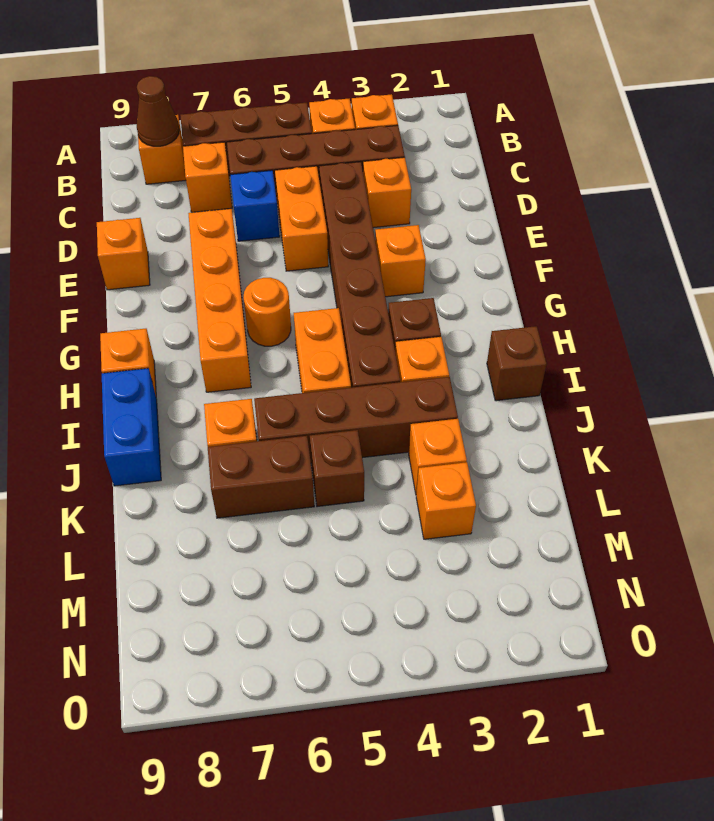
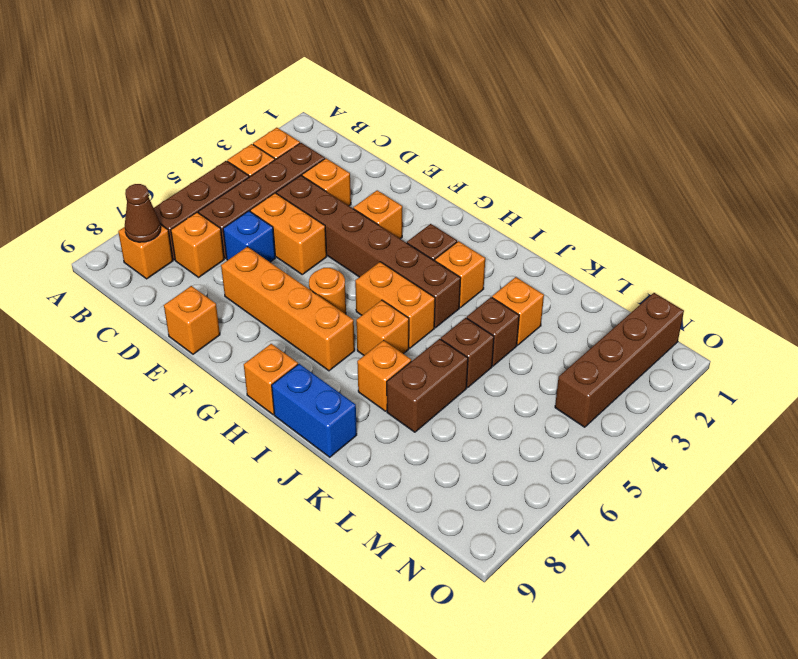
brown 1x1 brick [487,326,547,401] -> brown 1x1 brick moved to [467,297,519,366]
brown 1x4 brick [254,377,458,461] -> brown 1x4 brick moved to [555,293,684,427]
orange 1x1 brick [416,462,476,539] -> orange 1x1 brick moved to [356,300,409,355]

